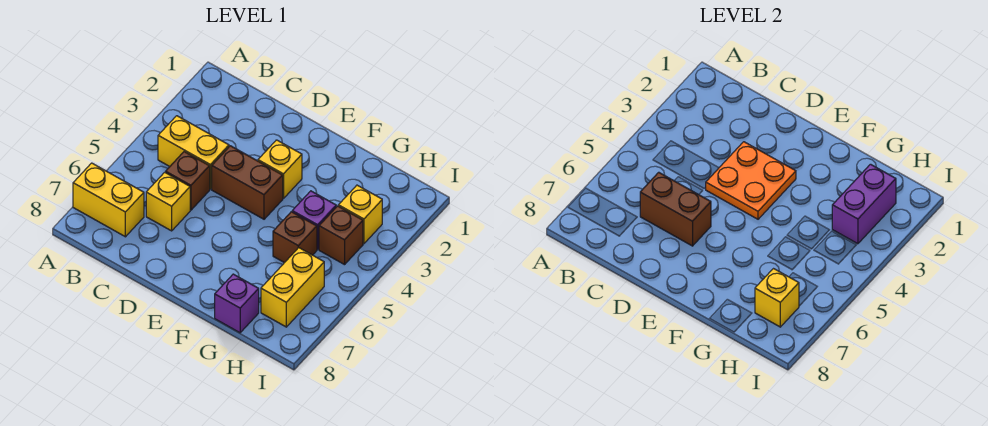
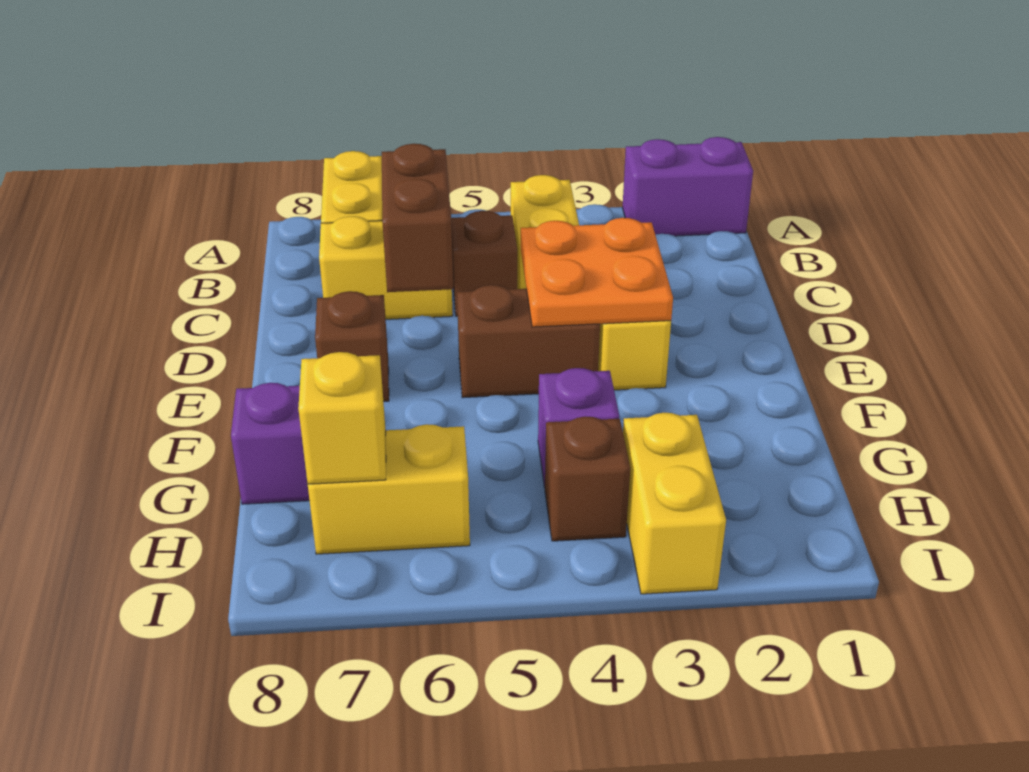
yellow 1x1 brick [146,172,190,231] -> yellow 1x2 brick [319,216,453,319]
brown 1x2 brick [212,146,283,219] -> brown 1x2 brick turned to [457,285,600,398]
brown 1x1 brick [273,212,317,263] -> brown 1x1 brick moved to [315,291,389,401]
purple 1x2 brick [832,164,896,244] -> purple 1x2 brick moved to [622,137,753,236]
yellow 1x1 brick [338,185,382,244] -> yellow 1x2 brick [623,413,726,594]

